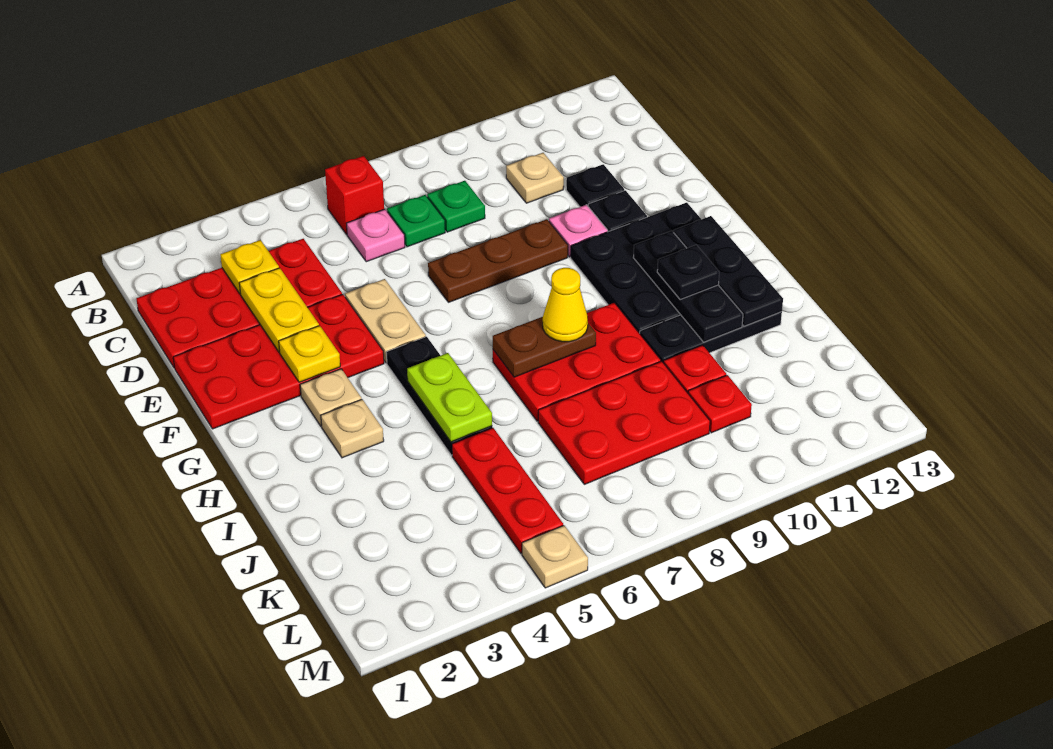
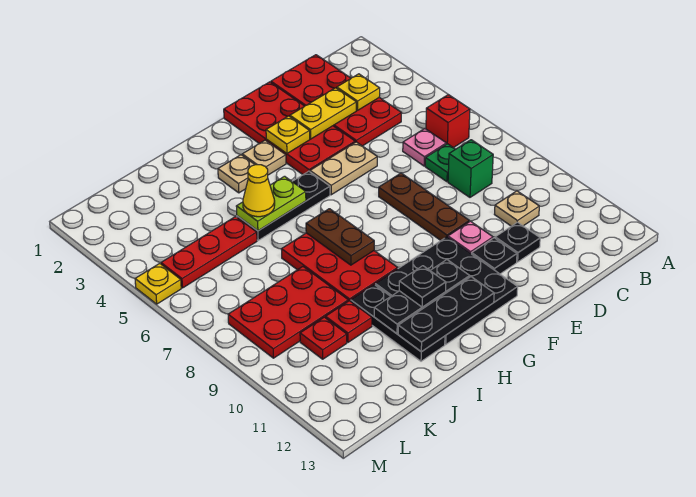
green 1x1 plate [427,181,485,232] -> green 1x1 brick [448,140,493,197]
yellow 1x1 cone [543,268,588,342] -> yellow 1x1 cone moved to [243,165,275,217]
red 2x3 plate [538,361,710,484] -> red 2x3 plate turned to [228,267,348,358]
tan 1x1 plate [522,525,588,588] -> yellow 1x1 plate [135,263,181,304]

